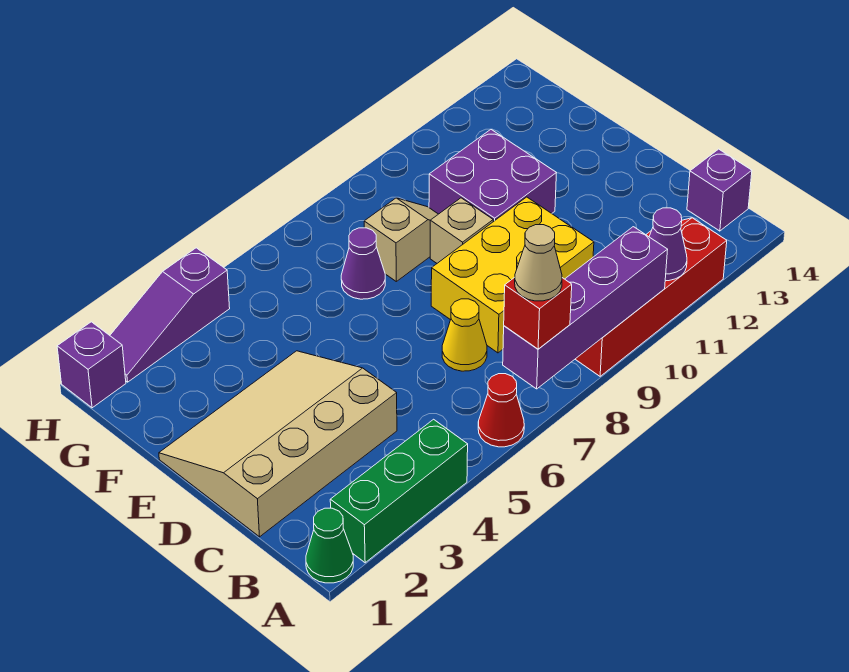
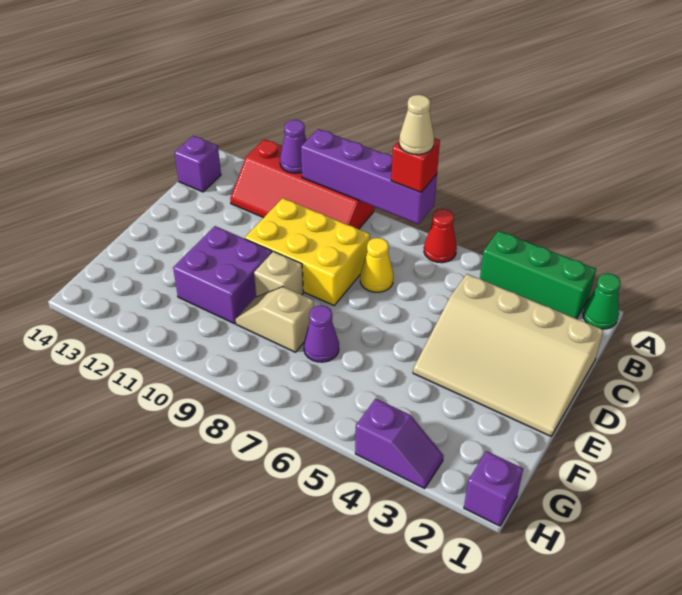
purple 1x3 slope [110,248,230,382] -> purple 1x2 slope [355,399,444,489]

